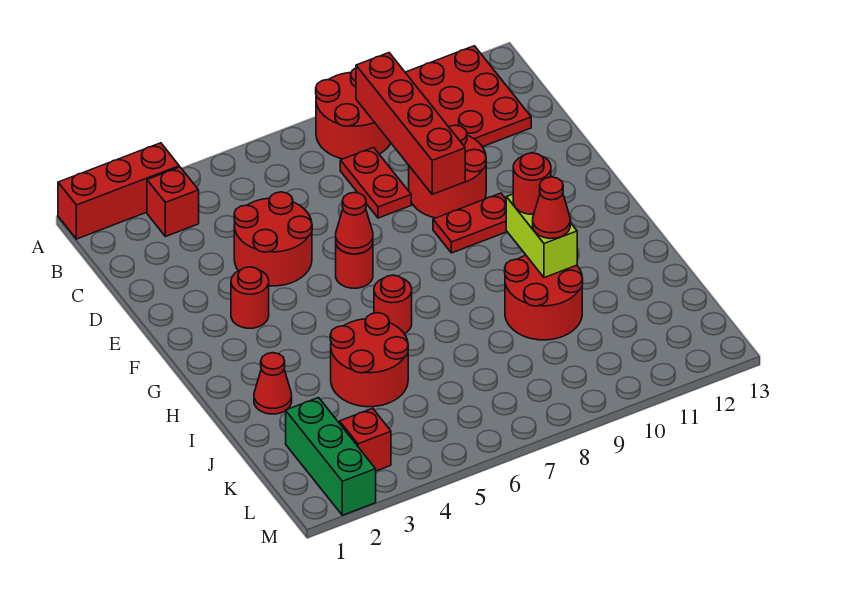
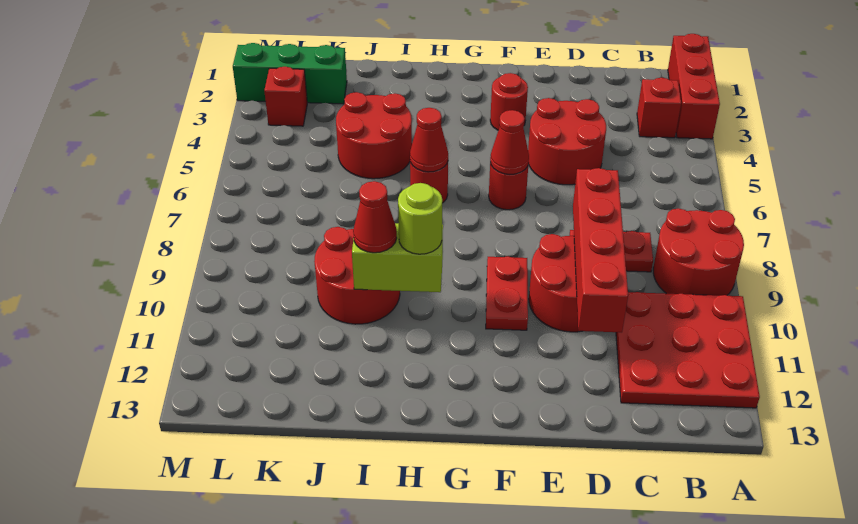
red 1x4 brick [356,53,465,194] -> red 1x4 brick turned to [573,168,628,332]
red 1x1 round brick [513,153,551,214] -> lime 1x1 round brick [398,183,442,254]
red 1x1 cone [254,353,292,414] -> red 1x1 cone moved to [410,108,448,172]

